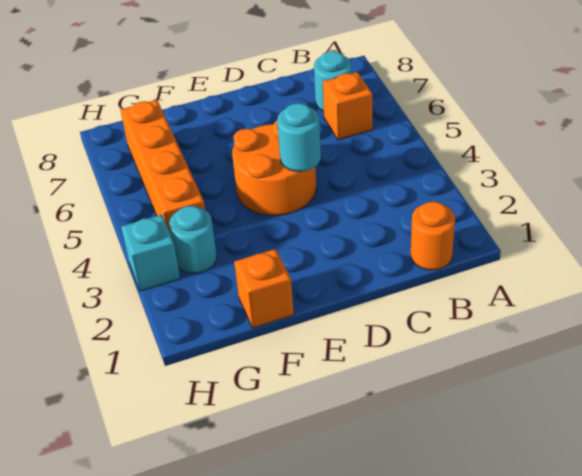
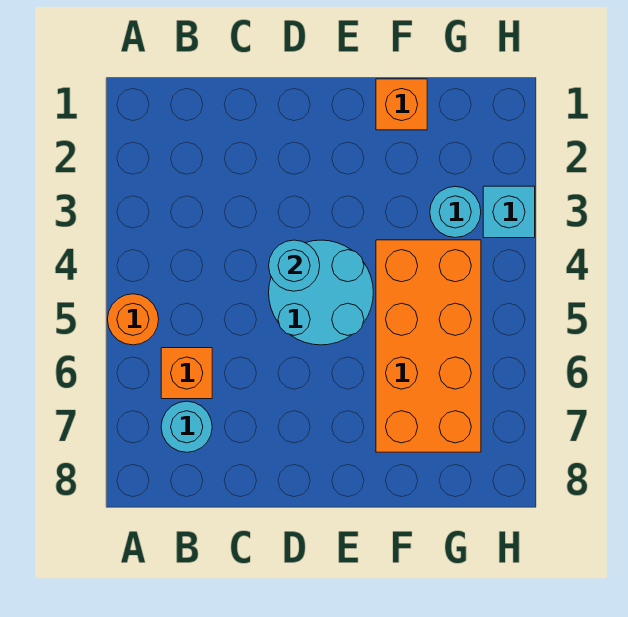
orange 1x1 round brick [411,202,455,270] -> orange 1x1 round brick moved to [108,294,159,345]
orange 2x2 round brick [232,121,316,216] -> cyan 2x2 round brick [269,240,373,345]
orange 1x4 brick [121,100,205,235] -> orange 2x4 brick [376,240,481,452]

